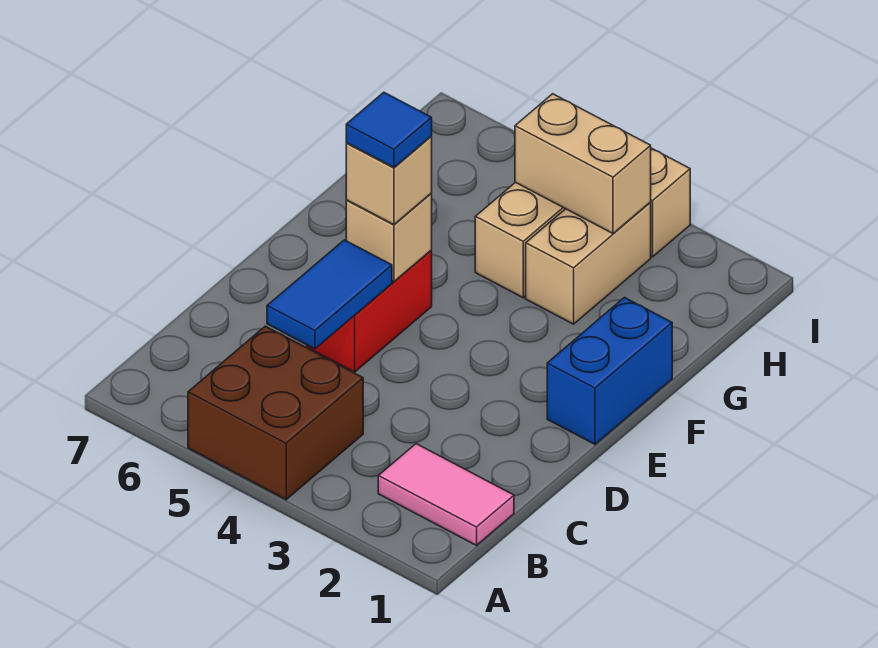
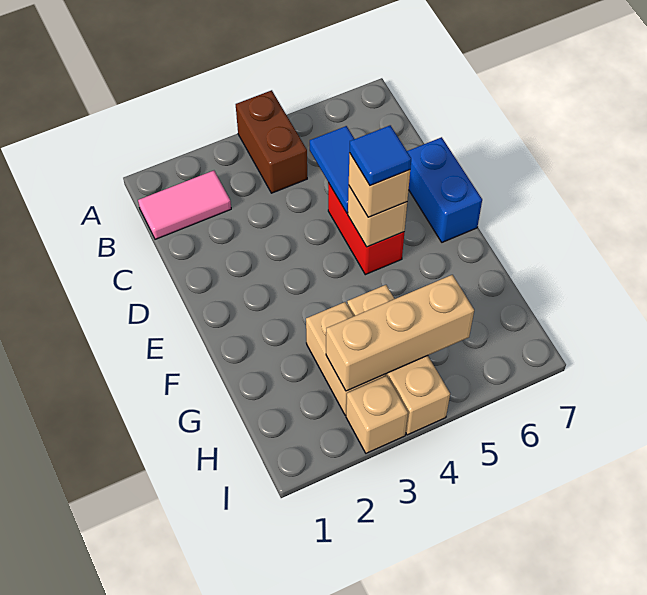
brown 2x2 brick [188,326,363,500] -> brown 1x2 brick [236,90,307,193]
blue 1x2 brick [547,298,672,444] -> blue 1x2 brick moved to [407,137,482,242]
tan 1x2 brick [515,94,651,233] -> tan 1x3 brick [326,275,474,391]

